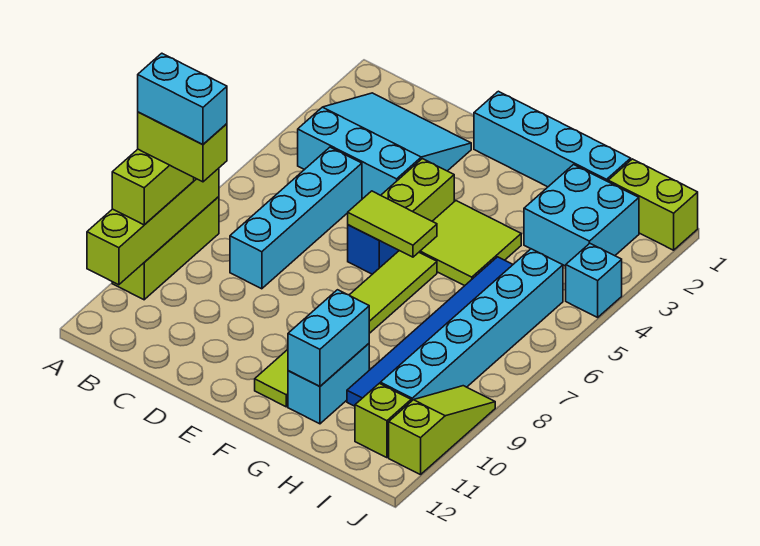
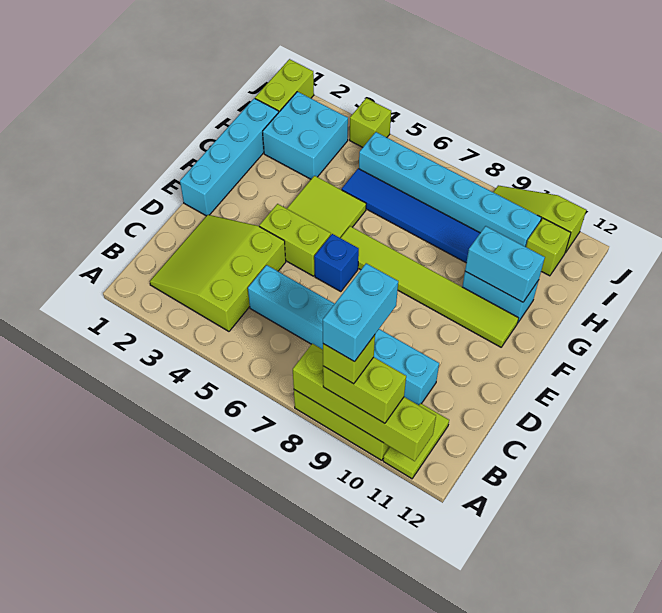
lime 1x2 brick [138,112,227,182] -> lime 1x1 brick [323,335,375,384]
cyan 3x3 slope [298,93,471,199] -> lime 3x3 slope [150,215,286,331]
cyan 1x4 brick [230,147,362,289] -> cyan 1x6 brick [248,265,439,405]
lime 1x2 tile [348,191,437,257] -> lime 1x2 tile moved to [383,403,449,479]
cyan 1x1 brick [566,243,622,317] -> lime 1x1 brick [350,98,391,147]

